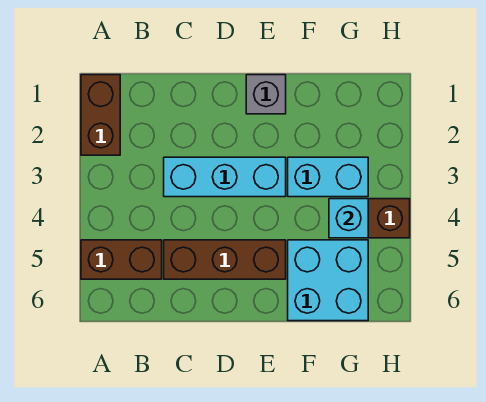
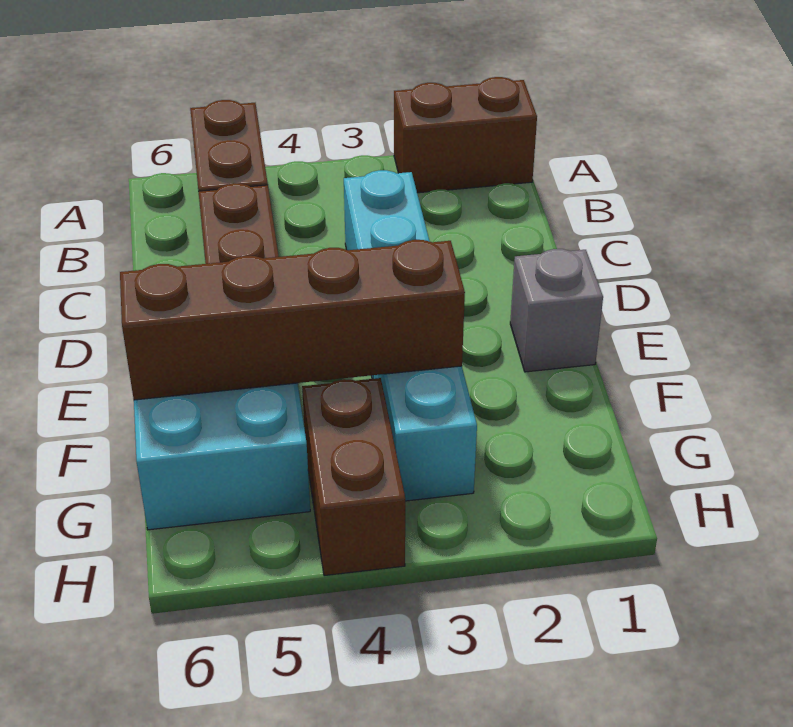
none -> brown 1x4 brick [120,240,465,400]
cyan 1x1 brick [329,199,368,238] -> none

